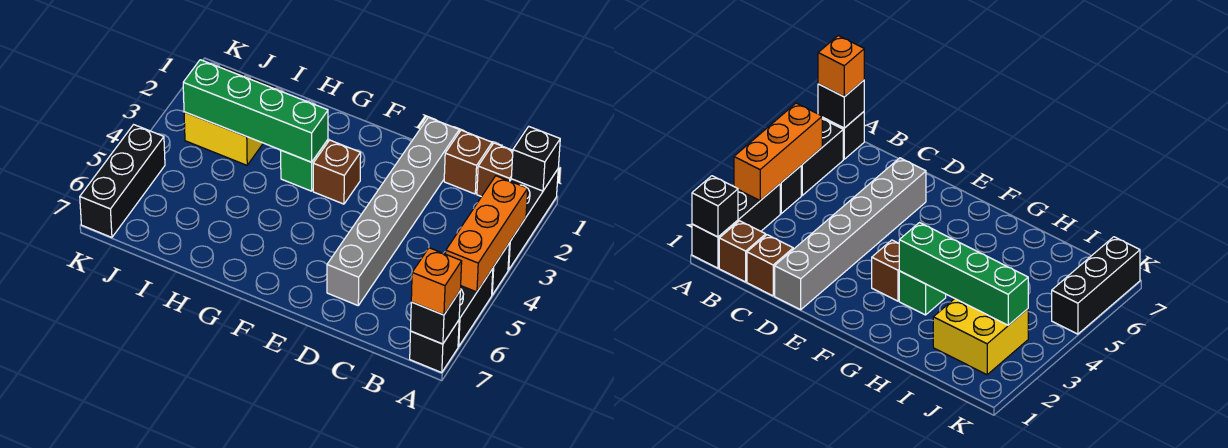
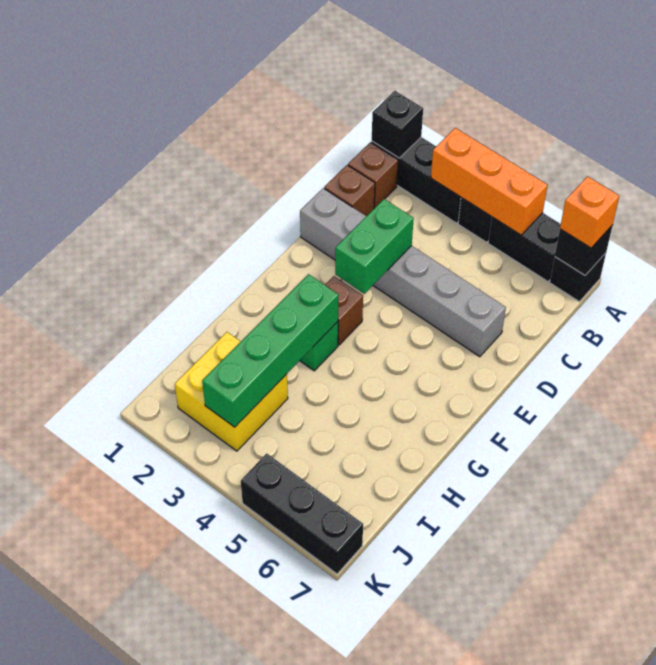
none -> green 1x2 brick [335,199,414,294]

